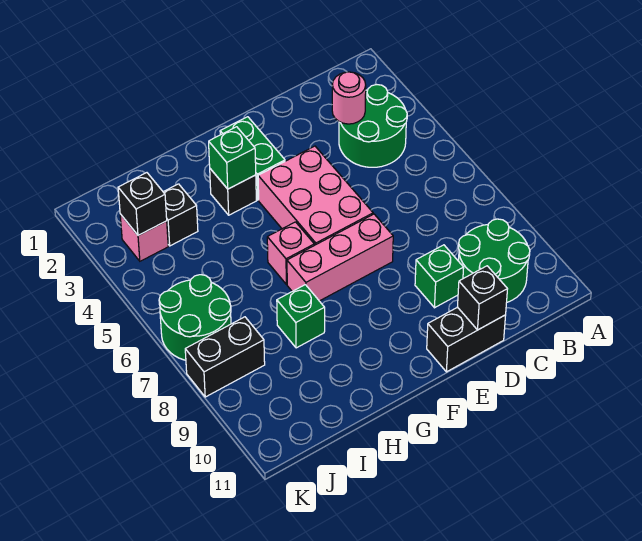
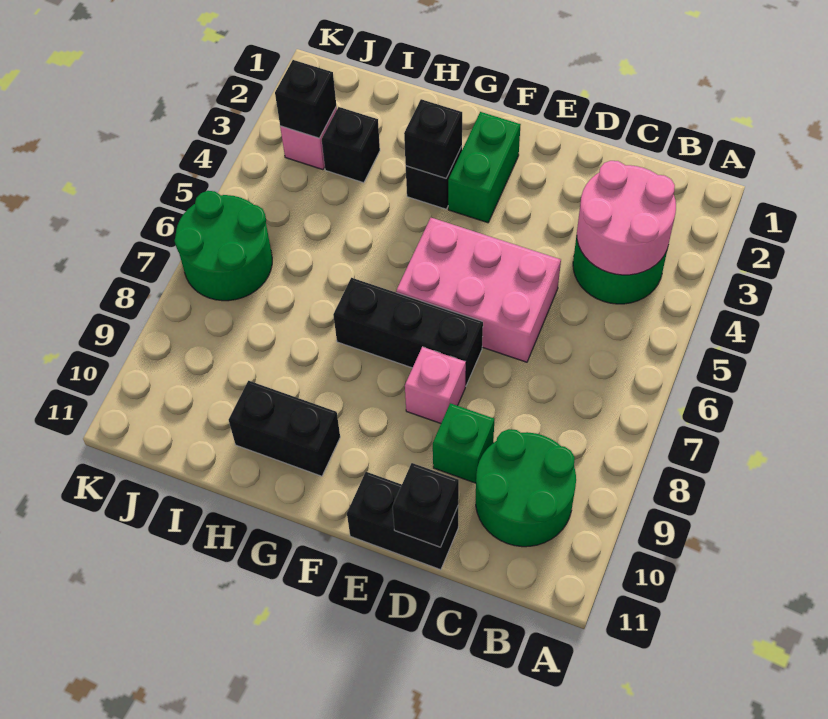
pink 1x1 round brick [332,72,366,124] -> pink 2x2 round brick [577,161,676,275]
pink 2x3 brick [258,146,373,245] -> pink 2x3 brick turned to [396,218,561,362]
pink 1x3 brick [287,214,393,301] -> black 1x3 brick [333,278,483,386]
green 1x1 brick [209,127,256,189] -> black 1x1 brick [404,99,462,178]
pink 1x1 brick [267,222,314,284] -> pink 1x1 brick moved to [405,347,466,423]
green 1x1 brick [277,285,325,348] -> none
black 1x2 brick [185,317,265,397] -> black 1x2 brick moved to [229,381,340,476]

